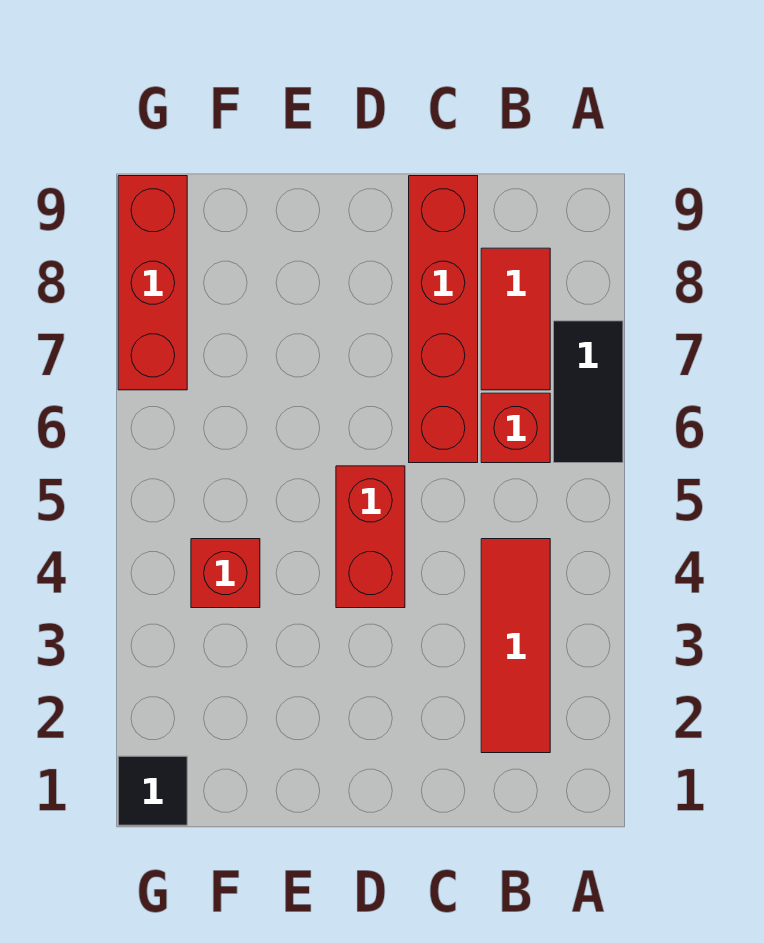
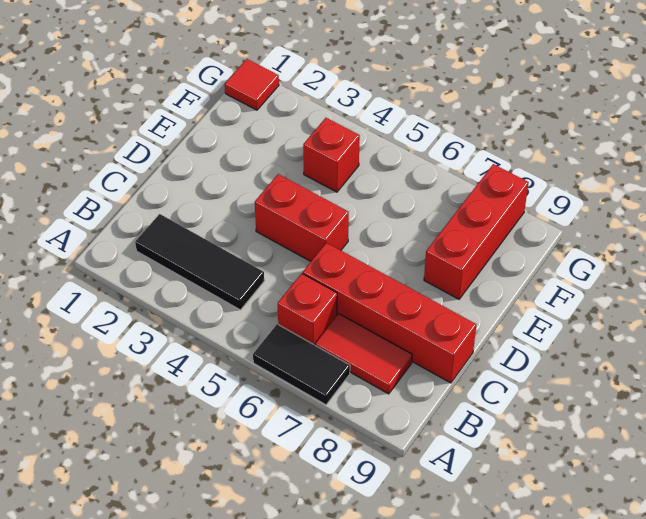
red 1x3 tile [481,539,550,753] -> black 1x3 tile [135,214,264,310]
black 1x1 tile [118,756,187,825] -> red 1x1 tile [225,59,279,110]
red 1x3 brick [118,176,187,390] -> red 1x3 brick turned to [424,164,529,299]

